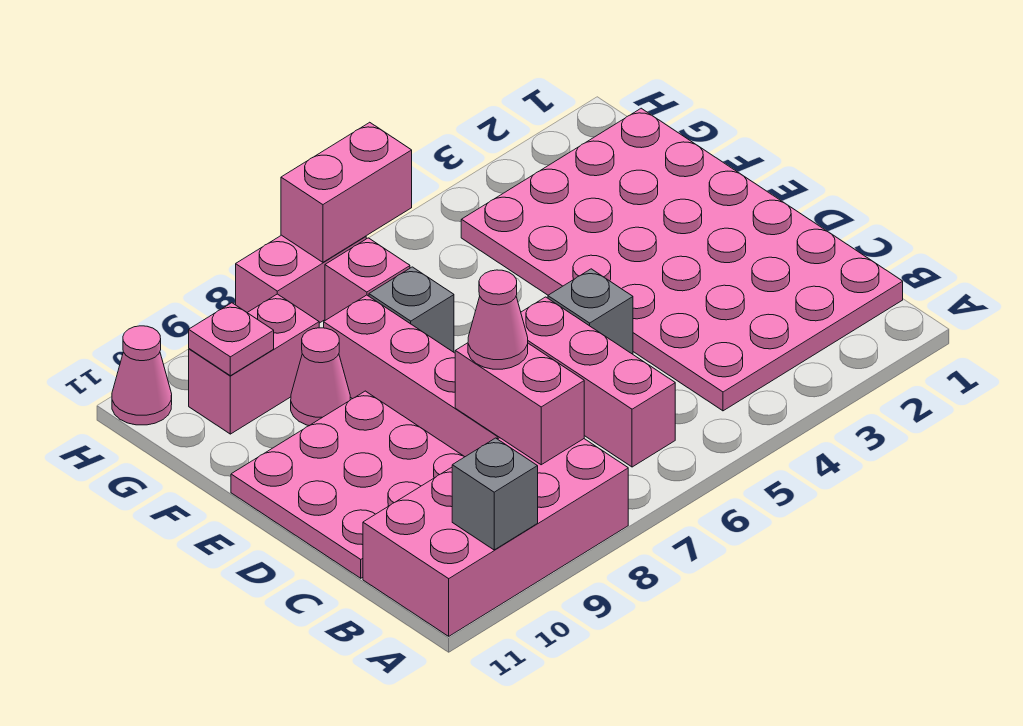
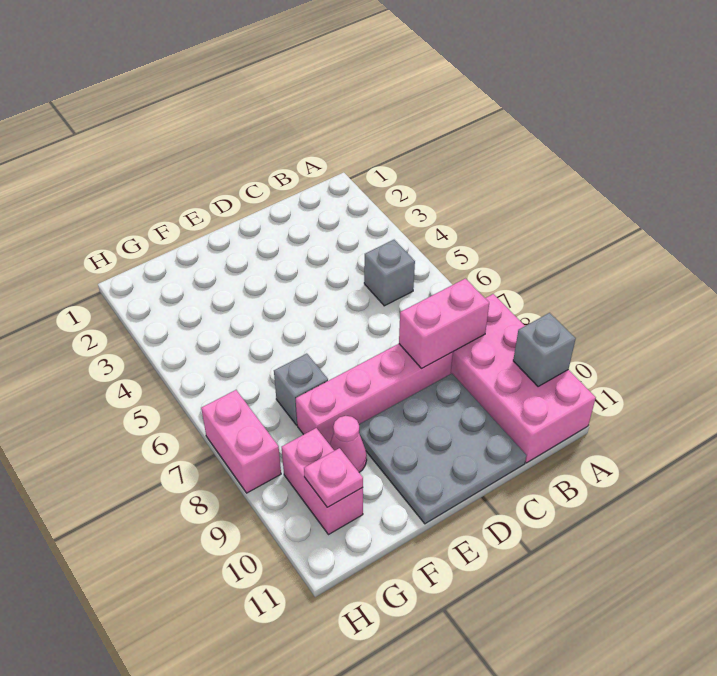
pink 4x6 plate [461,108,903,411] -> none
pink 1x3 brick [521,297,675,467] -> none
pink 1x1 cone [468,270,528,369] -> none
pink 3x3 plate [231,391,464,578] -> grey 3x3 plate [359,373,526,524]
grey 1x1 brick [548,269,633,354] -> grey 1x1 brick moved to [364,240,415,306]
pink 1x1 brick [325,238,410,320] -> none
pink 1x2 brick [281,122,412,262] -> none
pink 1x1 cone [112,326,172,425] -> none

